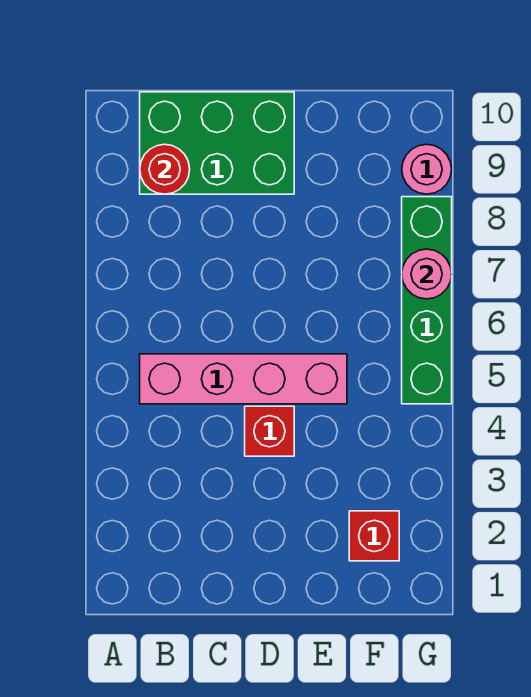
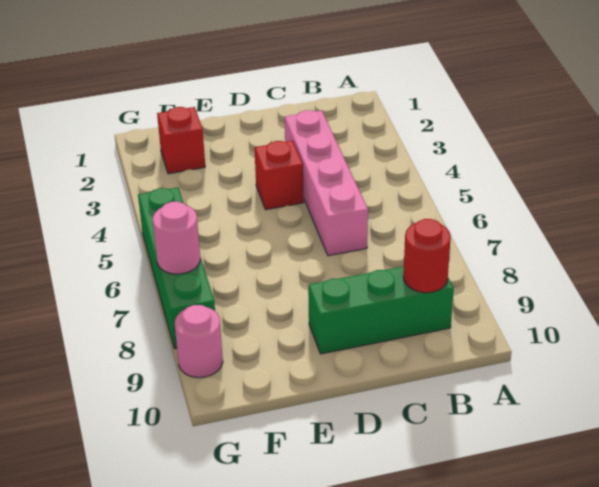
pink 1x4 brick [140,354,347,404] -> pink 1x4 brick turned to [285,110,368,256]
green 2x3 brick [140,92,294,194] -> green 1x3 brick [308,266,454,354]

